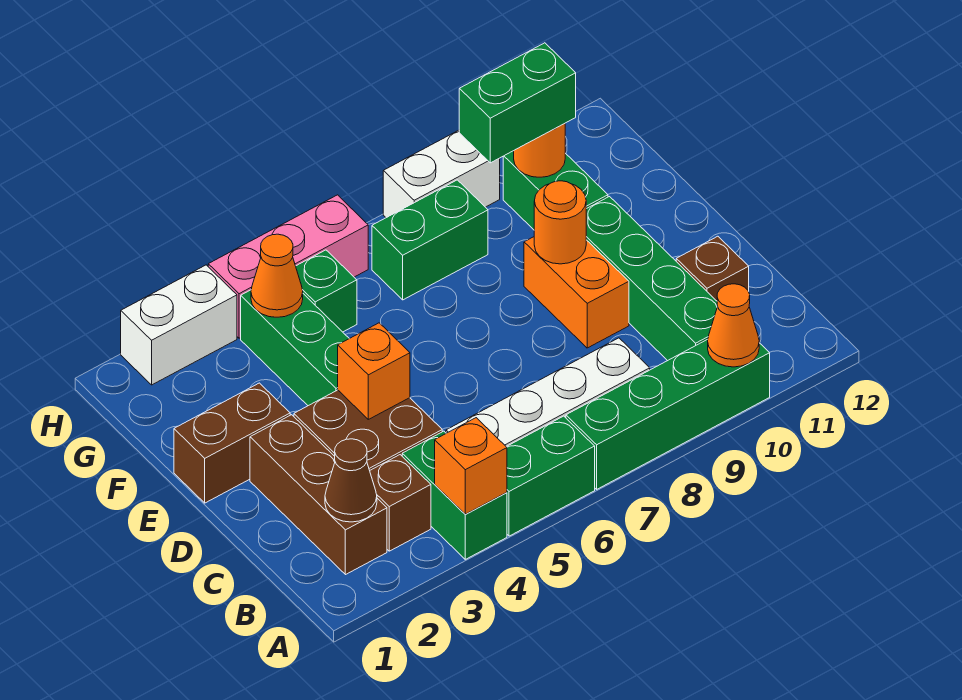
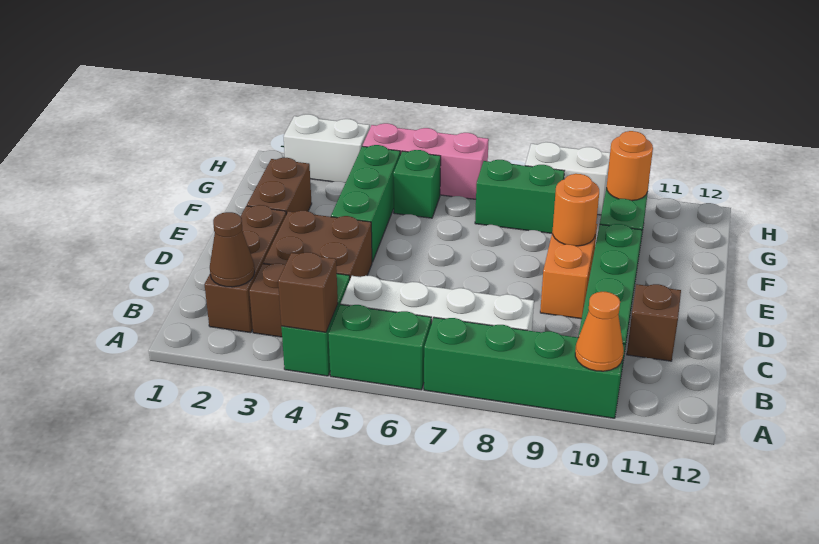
orange 1x1 brick [435,418,507,514] -> brown 1x1 brick [278,252,338,332]
orange 1x1 brick [338,323,410,419] -> none
brown 1x2 brick [174,383,290,503] -> brown 1x2 brick turned to [247,158,312,214]
orange 1x1 cone [251,234,303,317] -> none
green 1x2 brick [459,43,576,163] -> none

